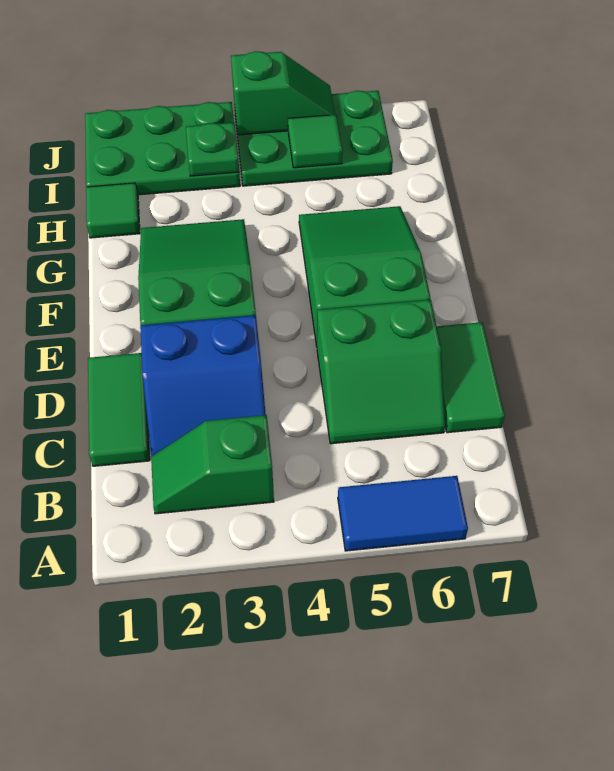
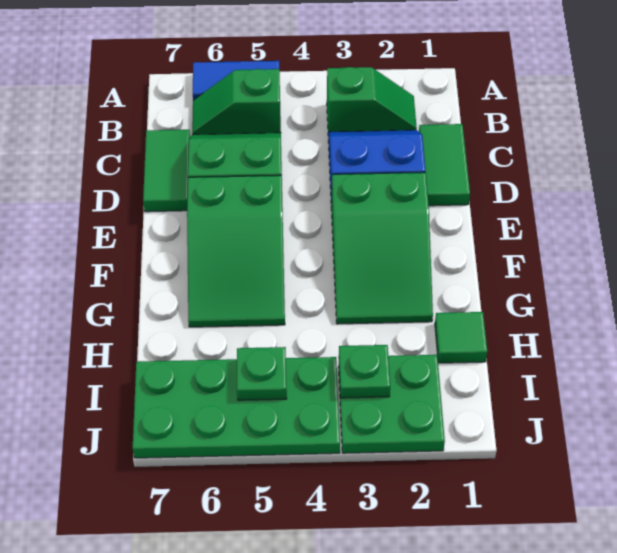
green 2x3 plate [85,102,240,195] -> green 2x2 plate [338,355,445,453]
green 2x3 plate [234,91,393,186] -> green 2x4 plate [133,357,340,458]
green 1x1 tile [288,115,342,168] -> green 1x1 plate [237,347,287,400]
green 1x2 slope [231,51,335,135] -> green 1x2 slope moved to [192,69,281,134]

